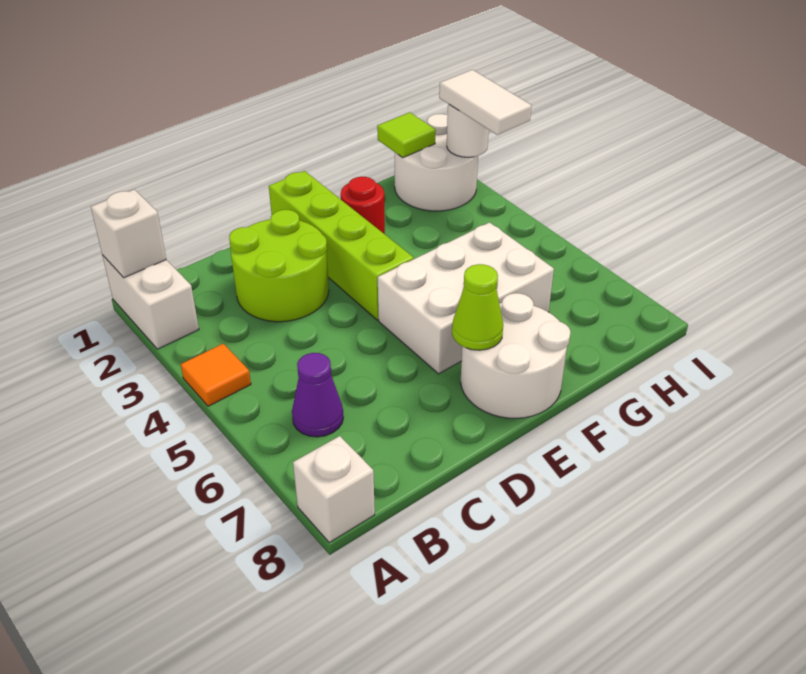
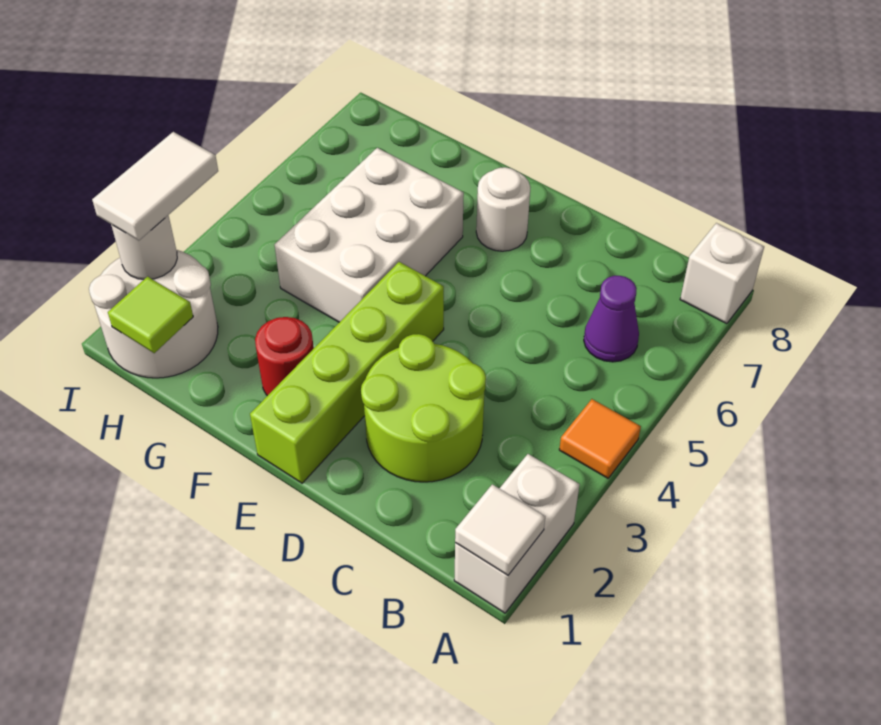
white 1x1 brick [91,190,166,278] -> white 1x1 tile [455,484,545,575]
white 2x3 brick [378,222,554,374] -> white 2x3 brick turned to [275,148,464,322]
white 2x2 round brick [461,293,571,418] -> white 1x1 round brick [476,167,530,251]
lime 1x1 cone [452,264,503,350] -> none

